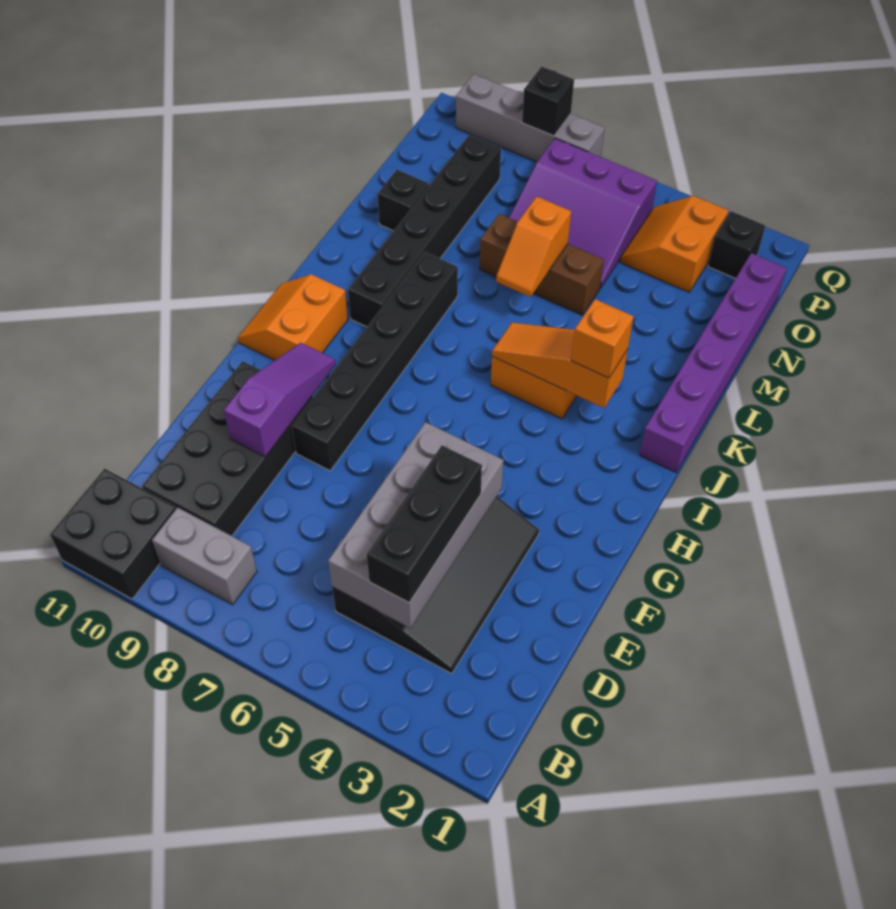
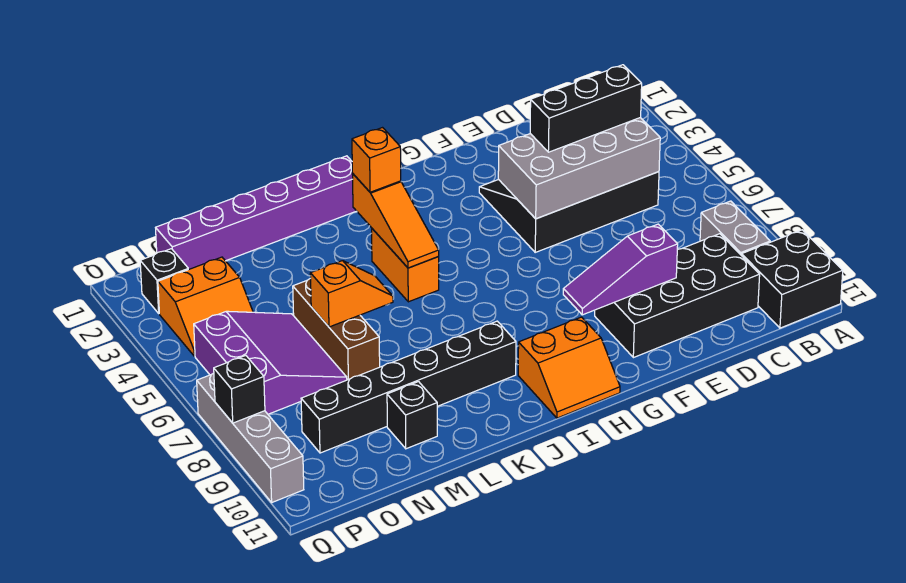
black 1x6 brick [292,252,458,471] -> none

